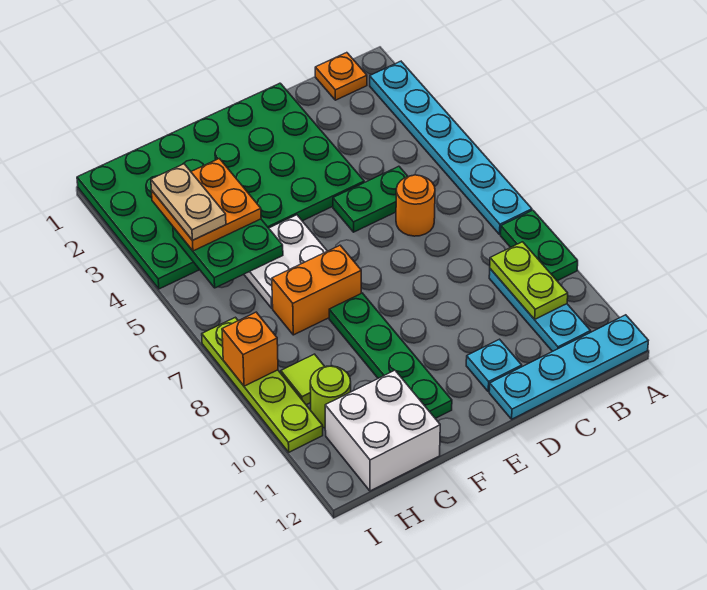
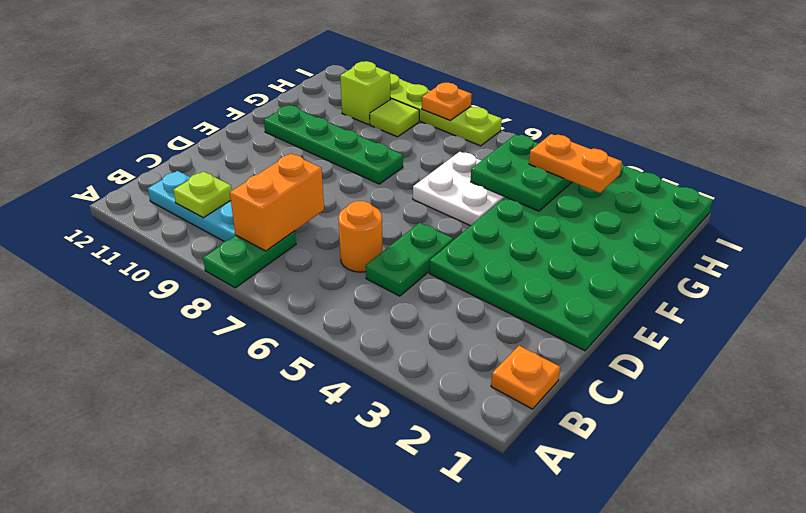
cyan 1x6 plate [370,61,532,234] -> none
green 1x2 plate [501,210,578,281] -> green 1x2 plate turned to [203,231,296,288]
cyan 1x4 plate [489,315,648,419] -> none
lime 1x2 plate [490,242,568,319] -> lime 1x1 plate [173,171,232,218]
cyan 1x1 plate [466,339,522,392] -> none
orange 1x2 brick [272,245,361,335] -> orange 1x2 brick moved to [230,154,324,251]
orange 2x2 plate [152,159,261,251] -> orange 1x2 plate [529,134,622,193]
white 2x2 brick [325,370,440,491] -> none
tan 1x2 plate [151,164,226,240] -> none
lime 1x1 round brick [310,366,351,428] -> lime 1x1 brick [340,61,390,125]
orange 1x1 brick [222,312,278,386] -> orange 1x1 plate [422,83,472,120]

